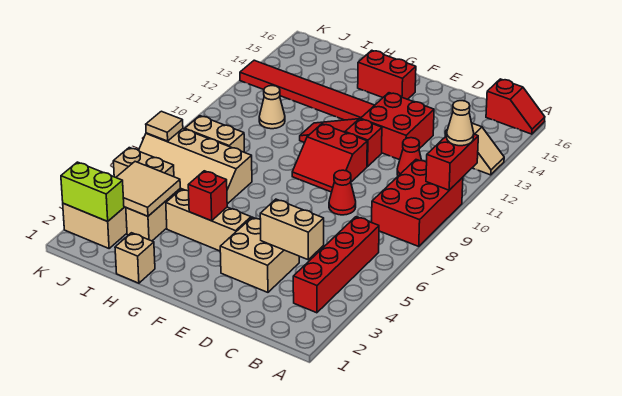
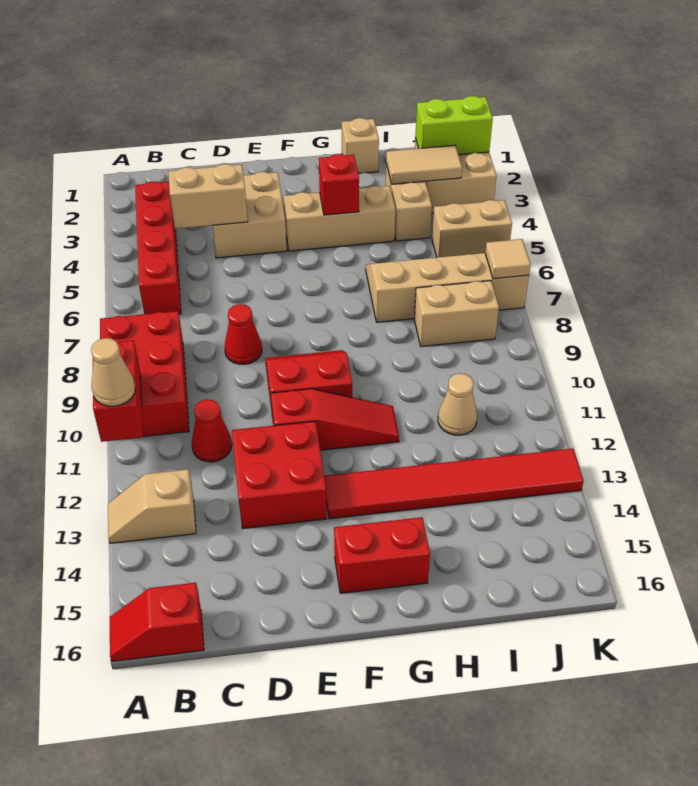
tan 2x2 tile [116,162,180,216] -> tan 1x2 tile [386,145,462,184]

